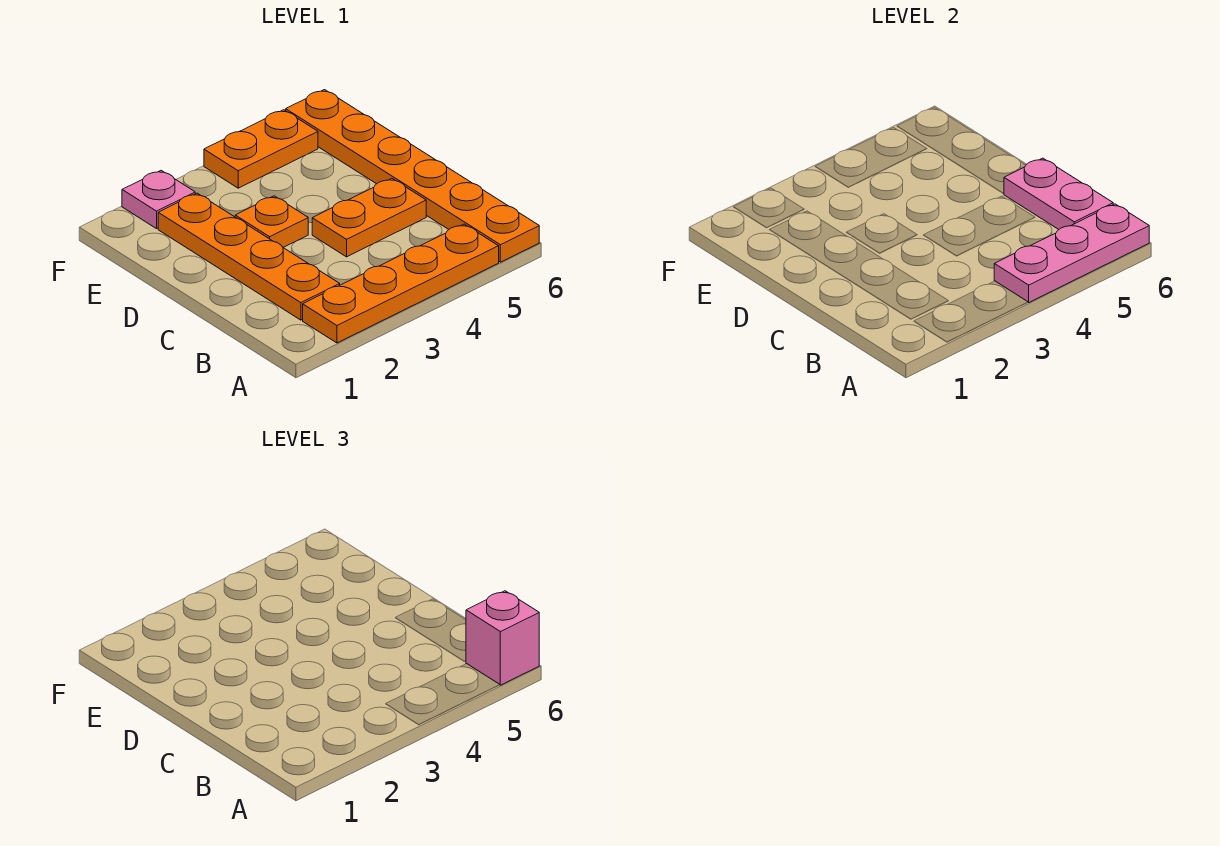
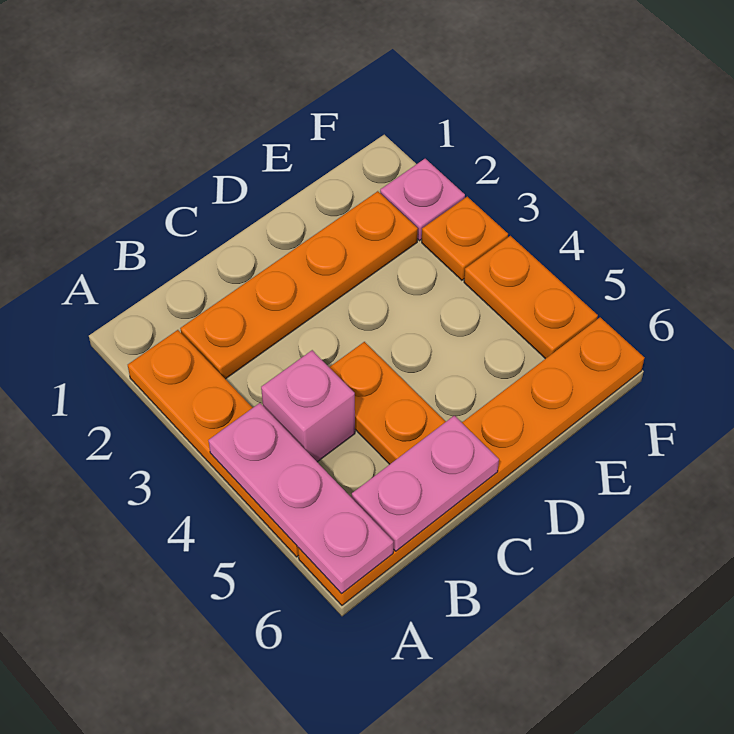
pink 1x1 brick [466,591,539,685] -> pink 1x1 brick moved to [261,350,355,462]
orange 1x1 plate [235,196,308,248] -> orange 1x1 plate moved to [422,197,508,280]

